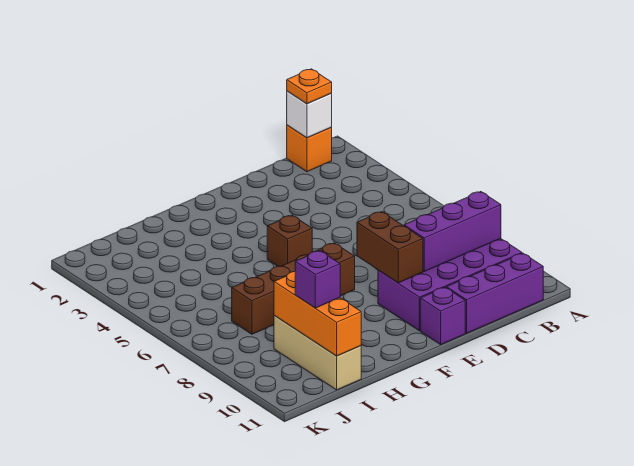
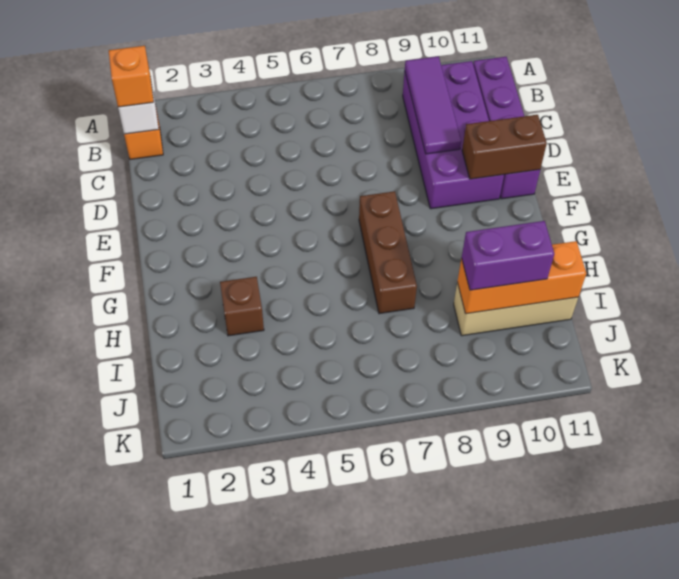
orange 1x1 plate [287,69,332,104] -> orange 1x1 brick [109,46,154,107]
purple 1x3 brick [404,192,501,271] -> purple 1x3 tile [405,56,461,154]
brown 1x2 brick [357,212,423,283] -> brown 1x2 brick moved to [462,115,547,179]
brown 1x1 brick [267,215,312,266] -> brown 1x1 brick moved to [220,277,264,336]
brown 1x4 brick [232,243,355,334] -> brown 1x3 brick [359,191,417,314]
purple 1x1 brick [295,251,340,308] -> purple 1x2 brick [462,221,554,290]

